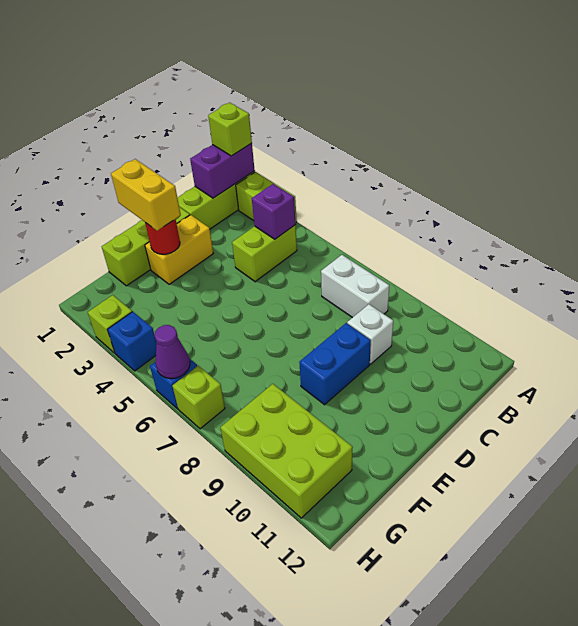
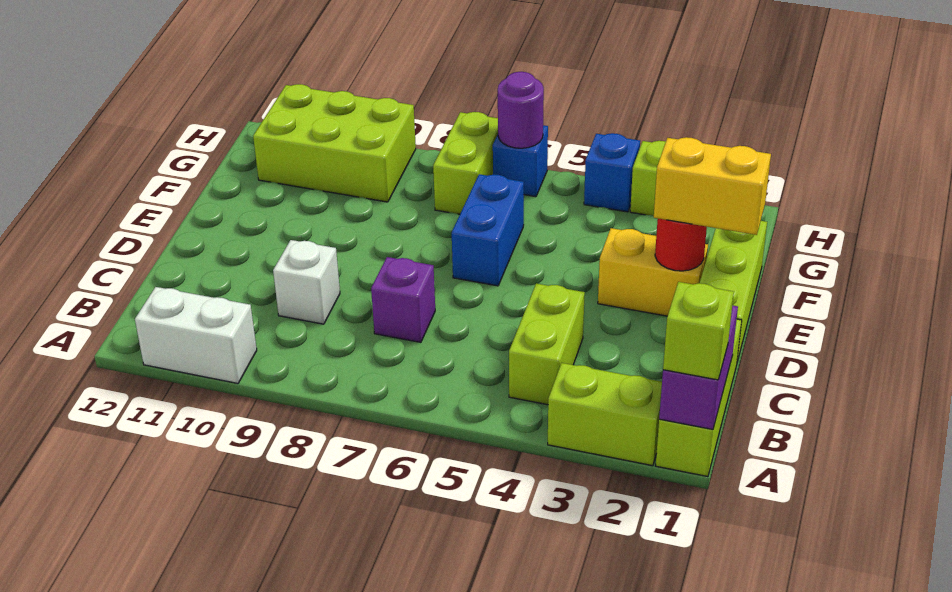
purple 1x1 brick [252,184,296,239] -> purple 1x1 brick moved to [371,257,435,342]
white 1x2 brick [321,255,389,318] -> white 1x2 brick moved to [135,287,257,383]
yellow 1x2 brick [145,215,213,284] -> yellow 1x2 brick turned to [598,228,708,316]
blue 1x2 brick [299,323,371,405] -> blue 1x2 brick moved to [452,174,524,286]
purple 1x1 cone [155,325,190,378] -> purple 1x1 round brick [498,72,544,148]
lime 1x1 brick [172,366,225,429] -> lime 1x2 brick [433,112,498,214]

